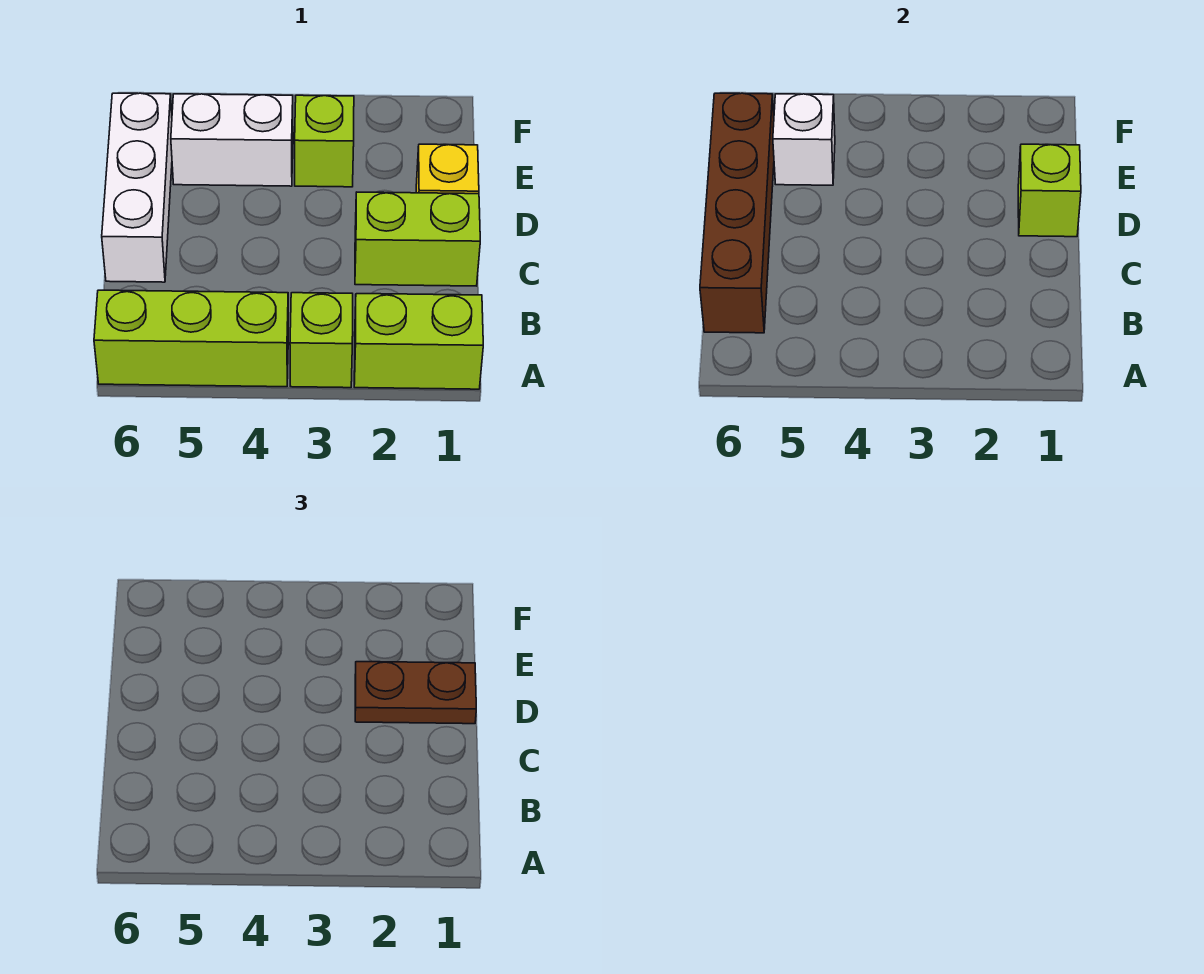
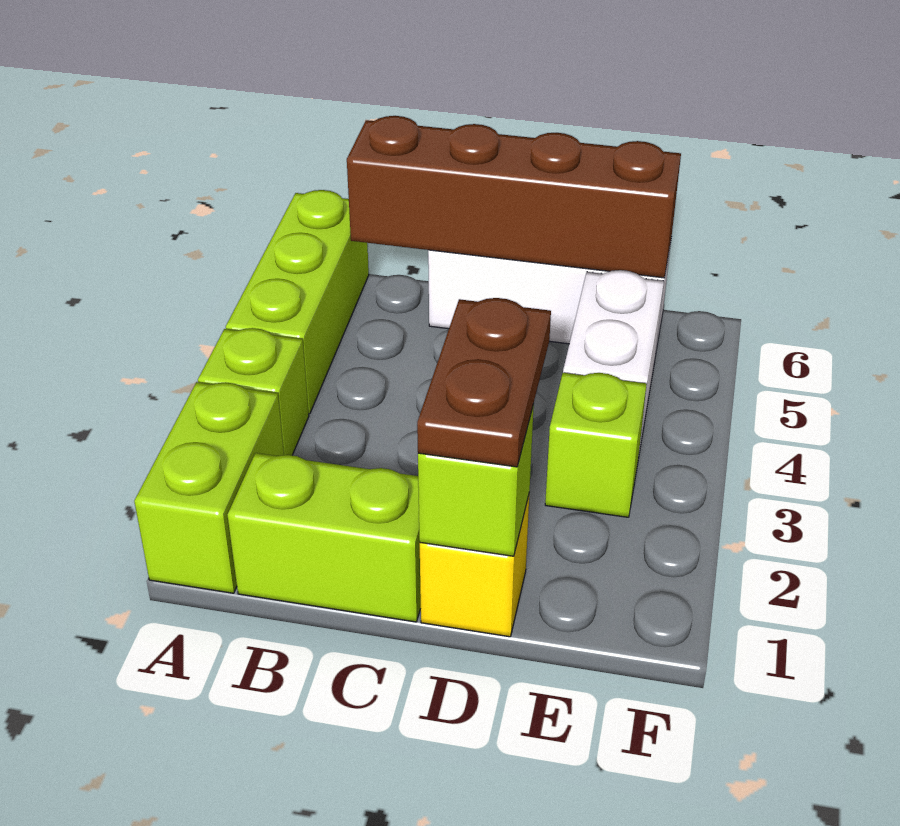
lime 1x2 brick [355,192,480,286] -> lime 1x2 brick turned to [228,453,421,622]
white 1x1 brick [773,94,835,185] -> none

